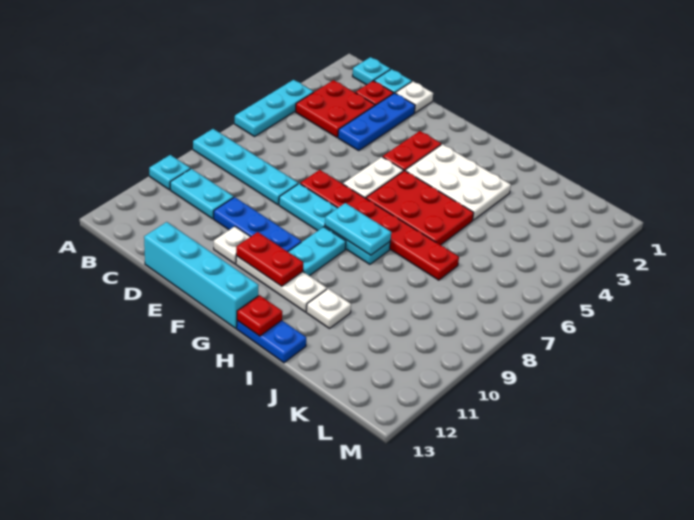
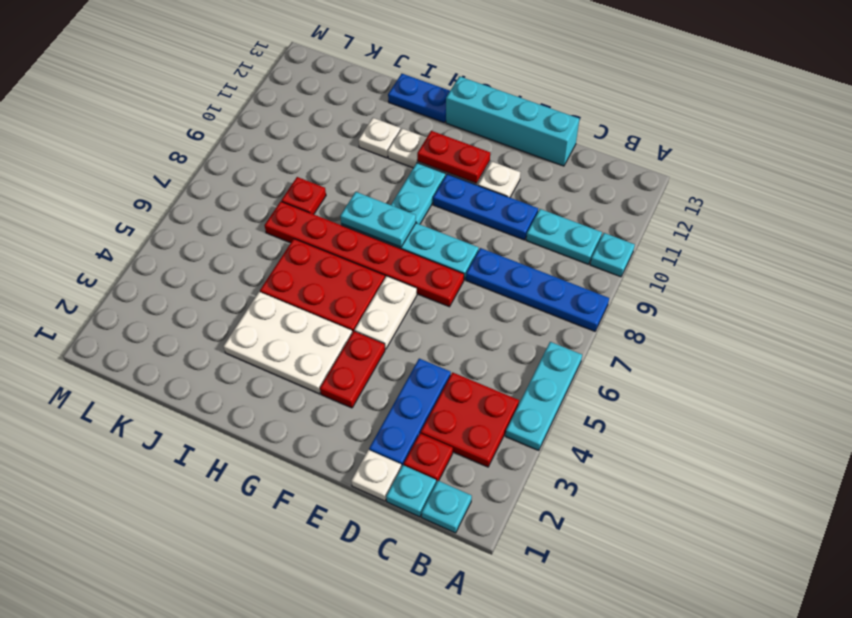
cyan 1x4 plate [193,129,298,205] -> blue 1x4 plate [466,248,609,331]
red 1x1 plate [237,295,282,336] -> red 1x1 plate moved to [281,177,326,214]

